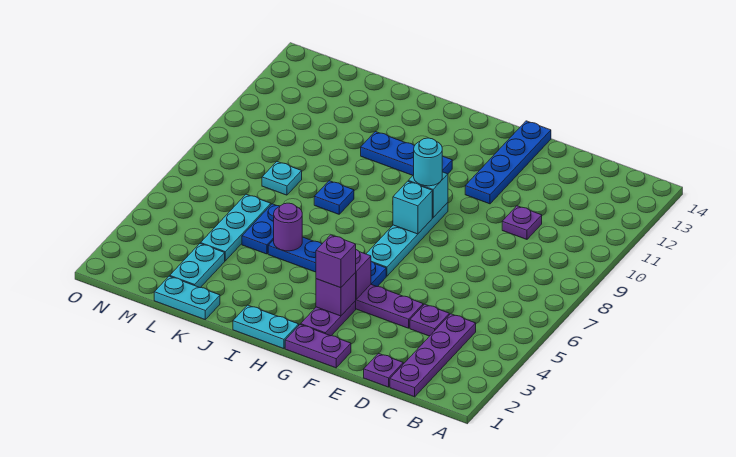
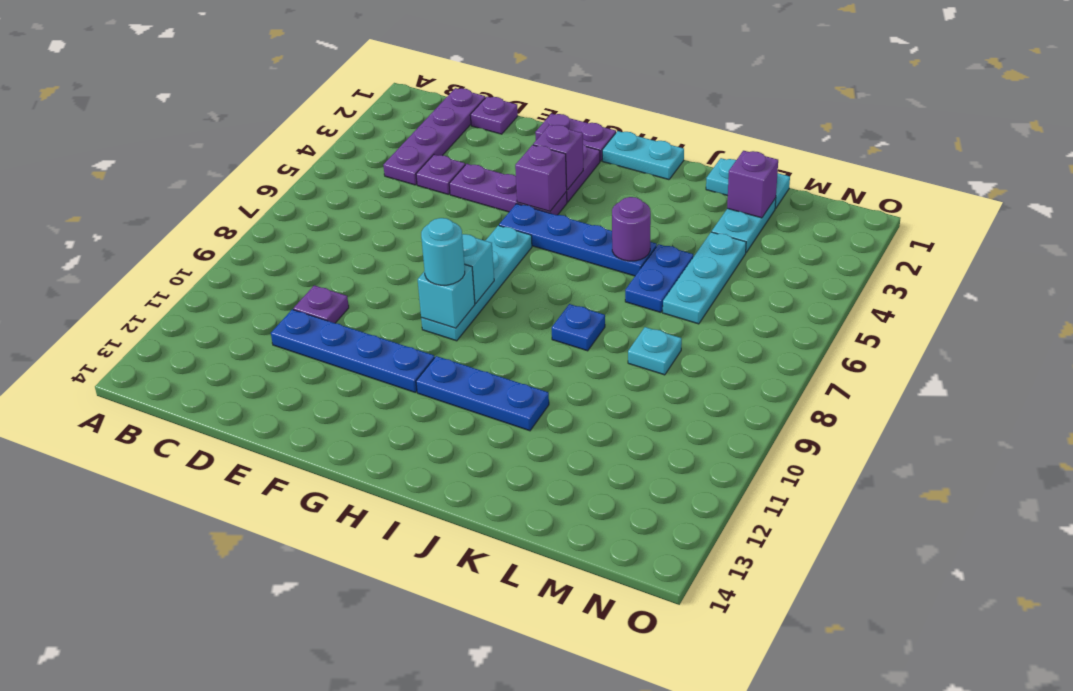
blue 1x4 plate [465,121,551,204] -> blue 1x4 plate turned to [271,309,435,392]
purple 1x1 brick [316,235,356,288] -> purple 1x1 brick moved to [727,151,778,218]

